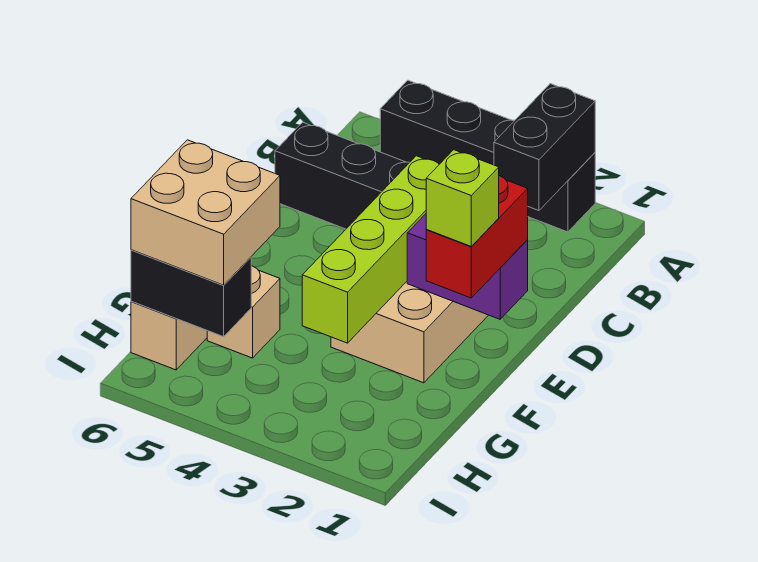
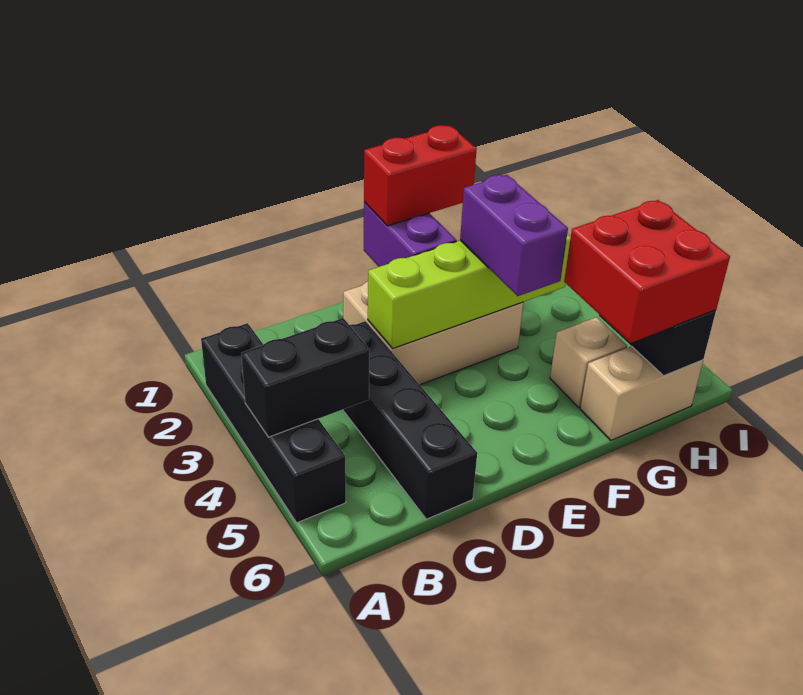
black 1x2 brick [494,84,595,211] -> black 1x2 brick moved to [241,318,370,437]
lime 1x1 brick [426,150,499,247] -> none
none -> purple 1x2 brick [460,175,568,296]
tan 2x2 brick [131,140,280,285] -> red 2x2 brick [564,200,730,343]

